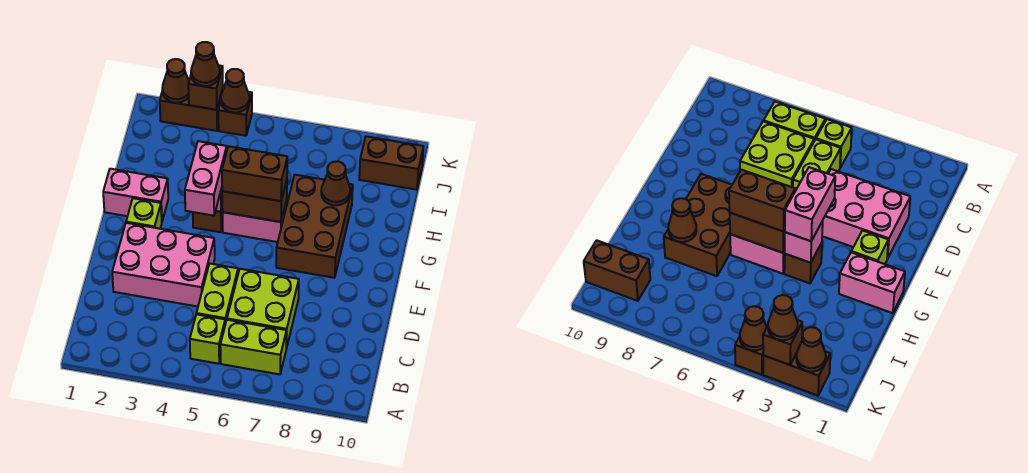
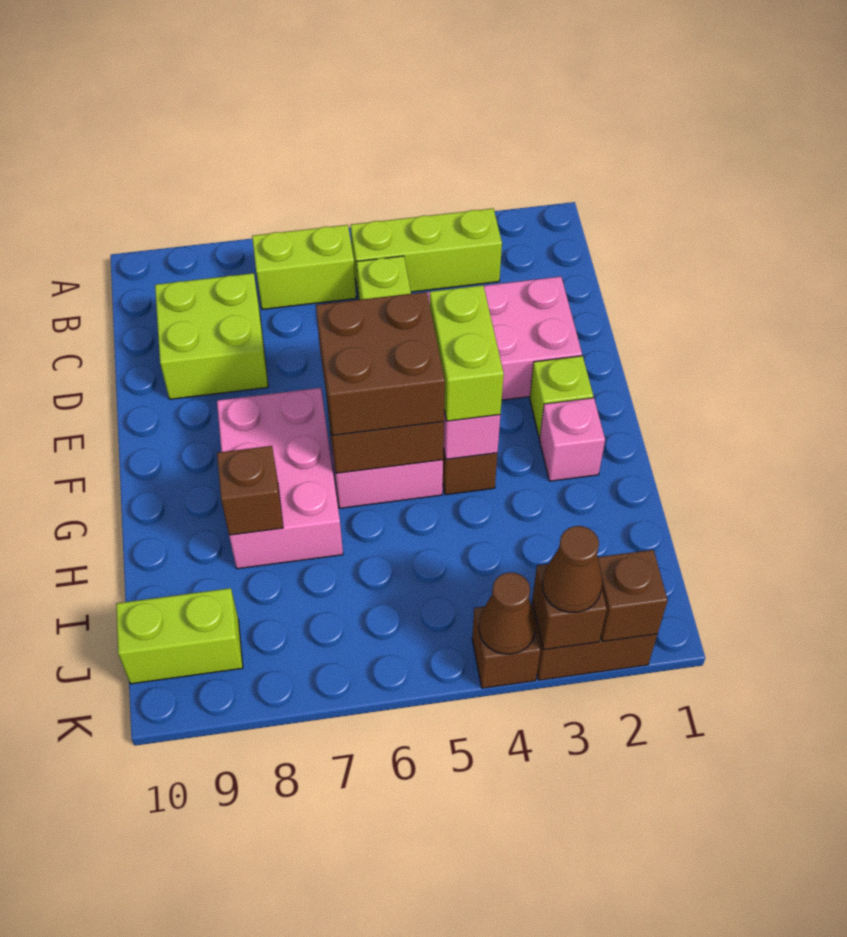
lime 1x1 brick [190,314,225,364] -> lime 1x3 brick [351,208,502,297]
lime 2x2 brick [227,269,299,348] -> lime 2x2 brick moved to [155,273,268,399]
pink 1x2 brick [185,141,227,216] -> lime 1x2 brick [430,285,504,421]
brown 2x3 brick [276,175,353,278] -> pink 2x3 brick [217,388,343,569]
pink 1x2 brick [103,169,168,221] -> pink 1x1 brick [540,398,605,481]
brown 1x2 brick [222,146,287,201] -> brown 2x2 brick [316,292,445,435]
brown 1x1 cone [321,161,350,205] -> brown 1x1 brick [217,446,283,535]
brown 1x2 brick [359,136,424,190] -> lime 1x2 brick [116,588,243,684]
brown 1x1 cone [162,59,189,103] -> brown 1x1 brick [598,550,668,642]

